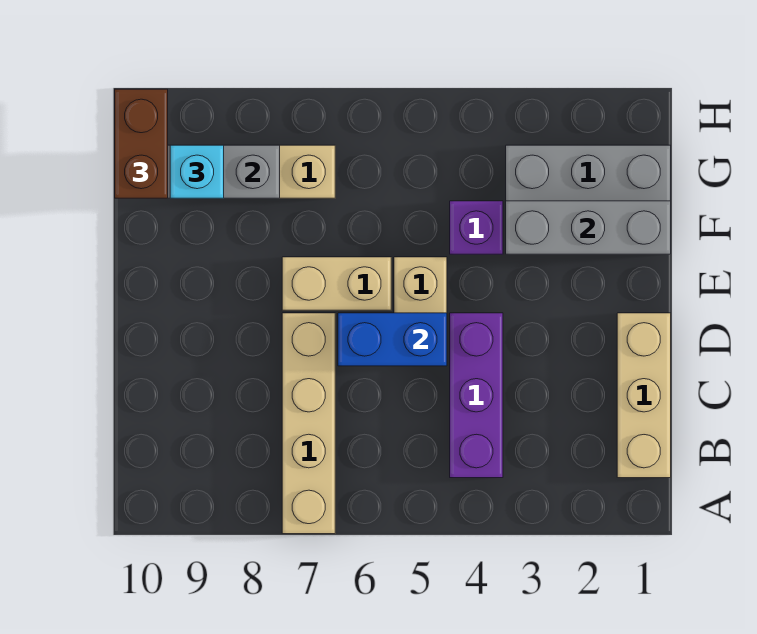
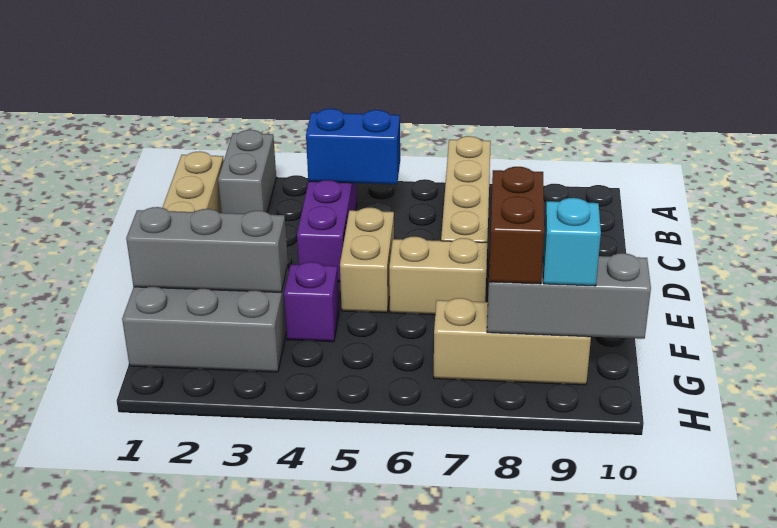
none -> grey 1x2 brick [218,130,276,214]
blue 1x2 brick [338,313,447,366] -> blue 1x2 brick moved to [306,109,400,184]
brown 1x2 brick [115,89,168,198] -> brown 1x2 brick moved to [489,167,545,284]

